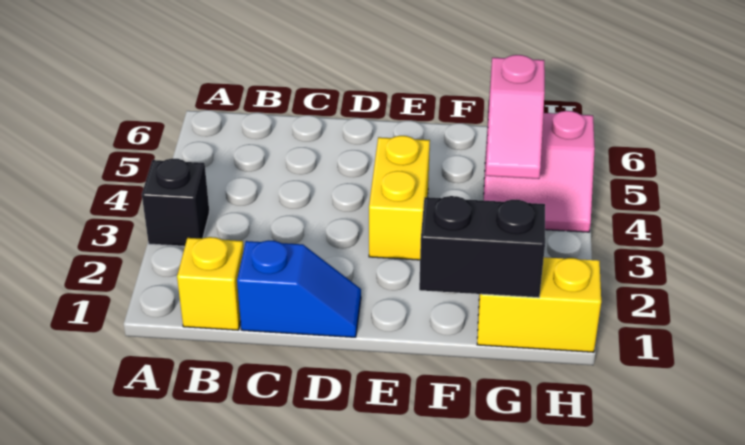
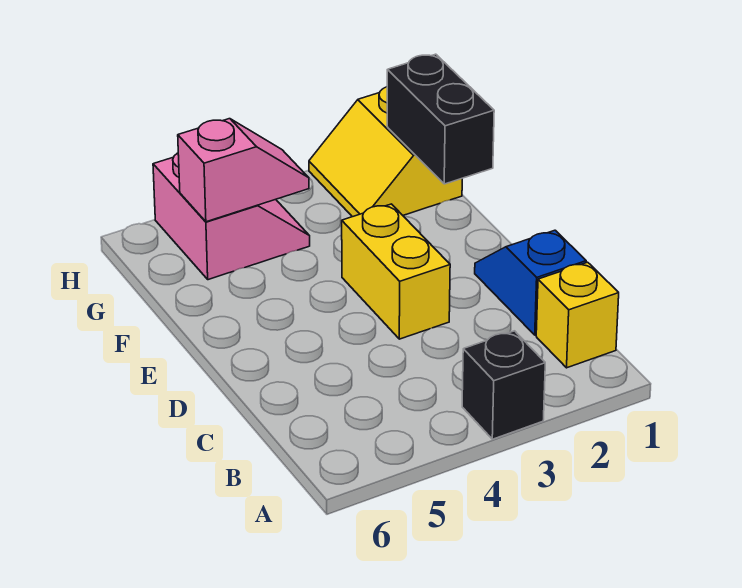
yellow 1x2 brick [369,136,430,260] -> yellow 1x2 brick turned to [342,204,450,339]

